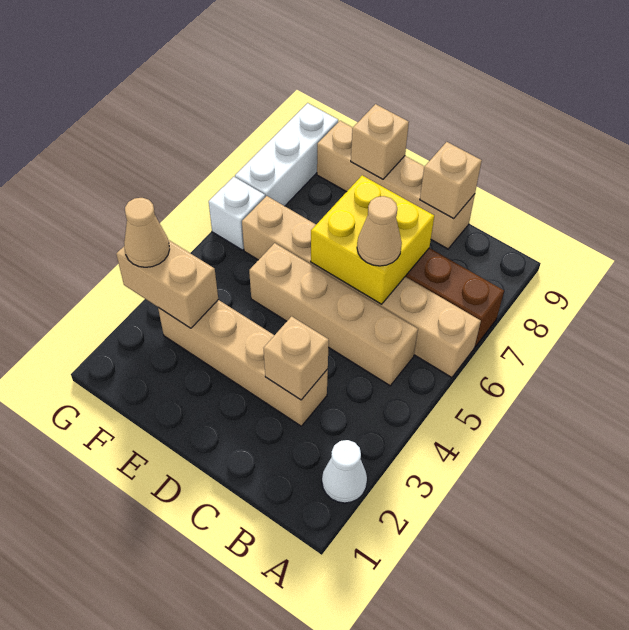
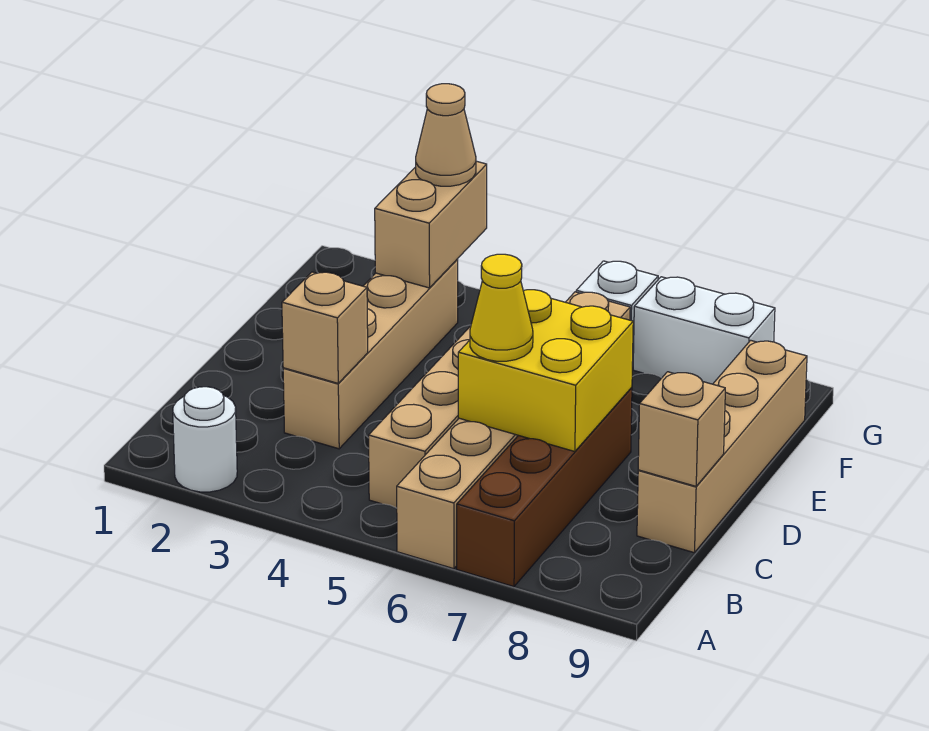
white 1x1 cone [322,440,367,503] -> white 1x1 round brick [173,387,237,492]
tan 1x1 cone [357,196,402,266] -> yellow 1x1 cone [470,254,533,361]
tan 1x1 brick [351,104,409,179] -> none
white 1x3 brick [235,103,338,206] -> white 1x2 brick [633,277,775,384]

